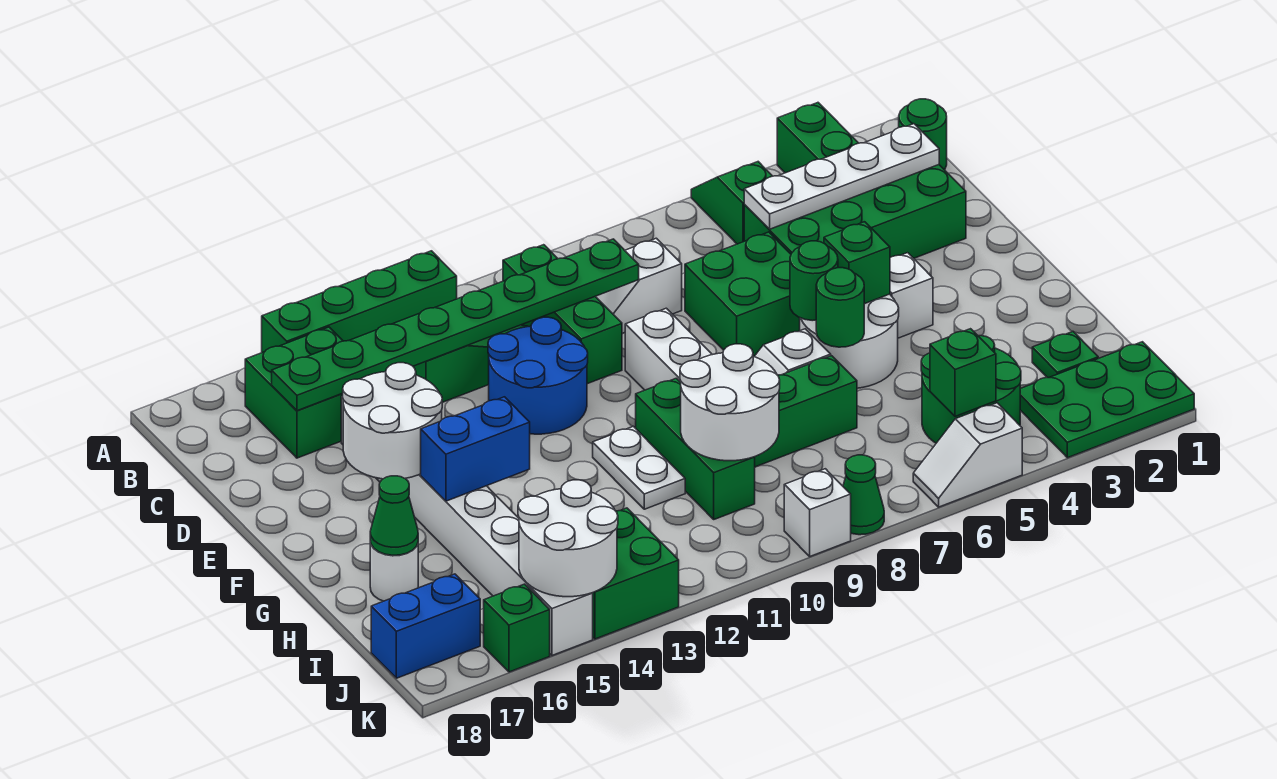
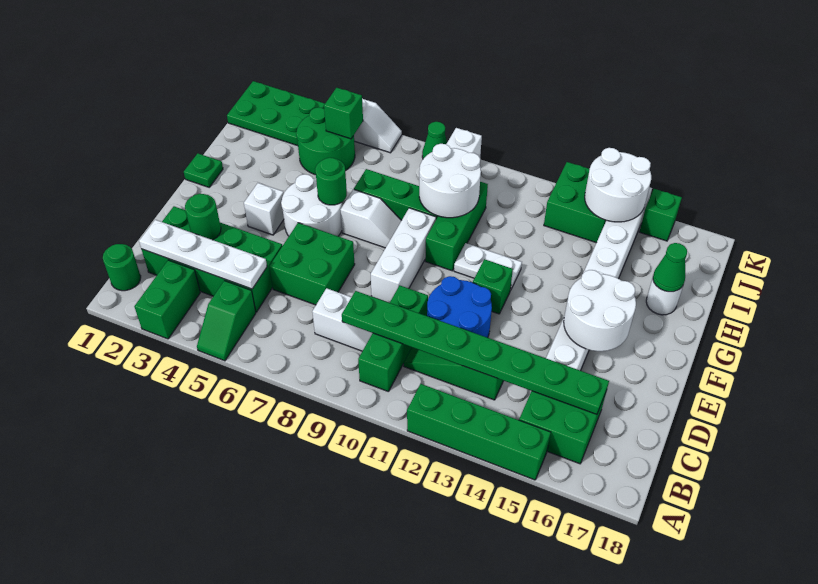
green 1x1 brick [824,222,890,304] -> green 1x1 brick moved to [473,259,513,314]
green 1x1 round brick [790,241,838,321] -> green 1x1 round brick moved to [185,194,221,240]
white 1x2 plate [593,426,685,509] -> white 1x2 plate turned to [454,243,522,290]
blue 1x2 brick [421,397,530,501] -> none
green 1x1 plate [1032,332,1098,378] -> green 1x1 plate moved to [184,153,223,187]
blue 1x2 brick [371,574,480,678] -> none

